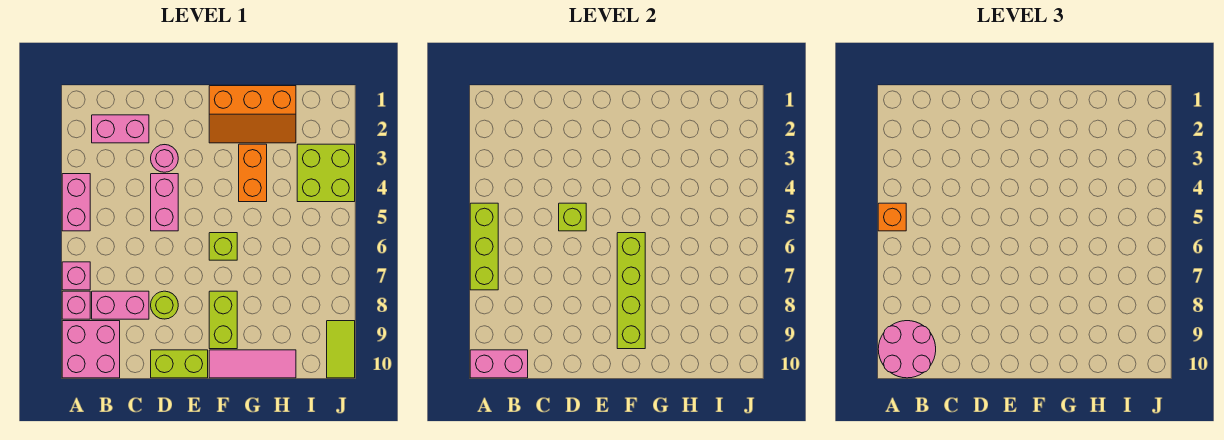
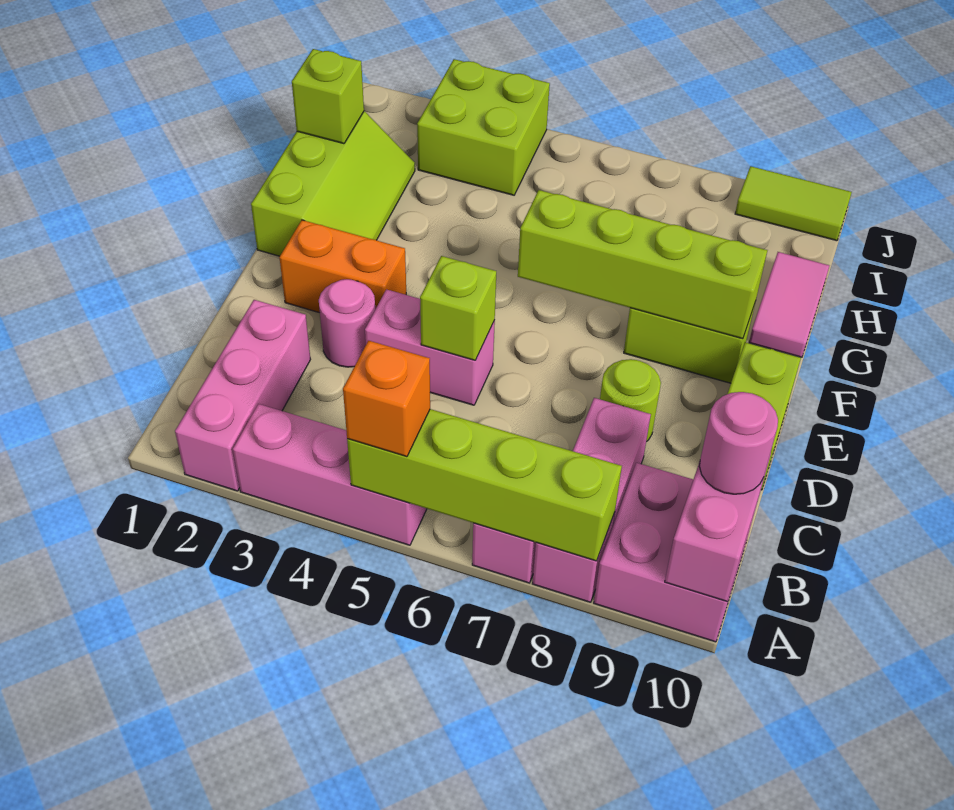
pink 1x2 brick [62,174,90,231] -> pink 1x3 brick [233,404,427,545]
lime 1x3 brick [470,203,498,290] -> lime 1x4 brick [347,409,622,561]
pink 2x2 round brick [878,321,936,378] -> pink 1x1 round brick [700,392,778,494]
pink 1x2 brick [92,115,149,143] -> pink 1x3 brick [175,300,310,491]
orange 2x3 slope [209,86,296,143] -> lime 2x3 slope [251,112,415,256]
lime 1x1 brick [209,233,237,260] -> lime 1x1 brick moved to [292,49,364,144]
pink 1x3 tile [209,350,296,378] -> pink 1x2 tile [749,252,829,357]
orange 1x2 brick [239,144,267,202] -> orange 1x2 brick moved to [279,220,406,313]

